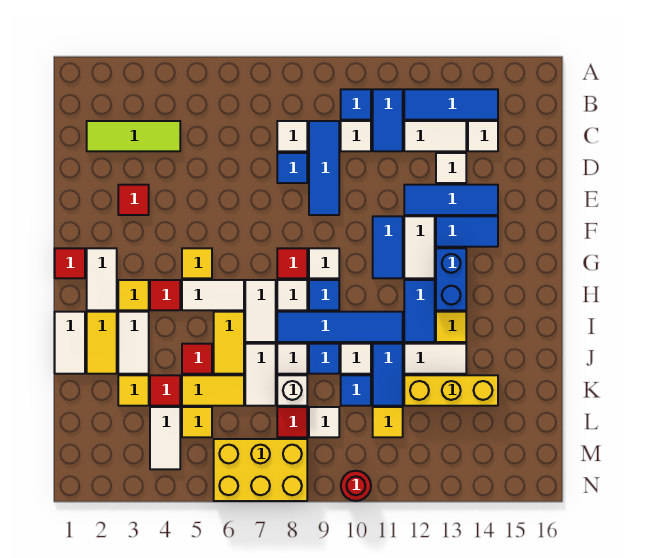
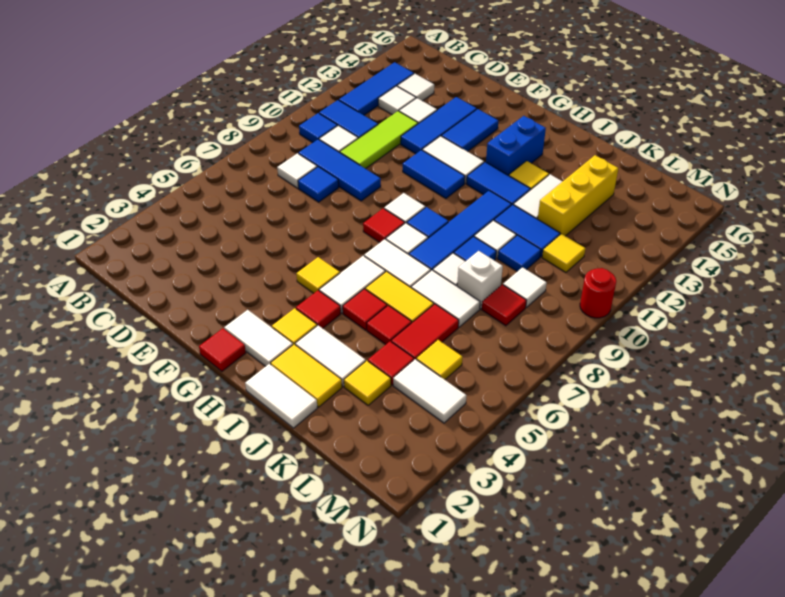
lime 1x3 tile [87,121,180,151] -> lime 1x3 tile moved to [340,111,418,169]
white 1x2 tile [404,121,466,151] -> white 1x1 tile [378,86,416,115]
red 1x1 tile [118,185,149,215] -> red 1x1 tile moved to [343,289,387,330]
blue 1x2 brick [436,248,466,310] -> blue 1x2 brick turned to [486,116,546,176]
yellow 1x2 tile [182,375,244,406] -> red 1x2 tile [391,304,459,360]
yellow 2x3 brick [214,439,307,501] -> none

